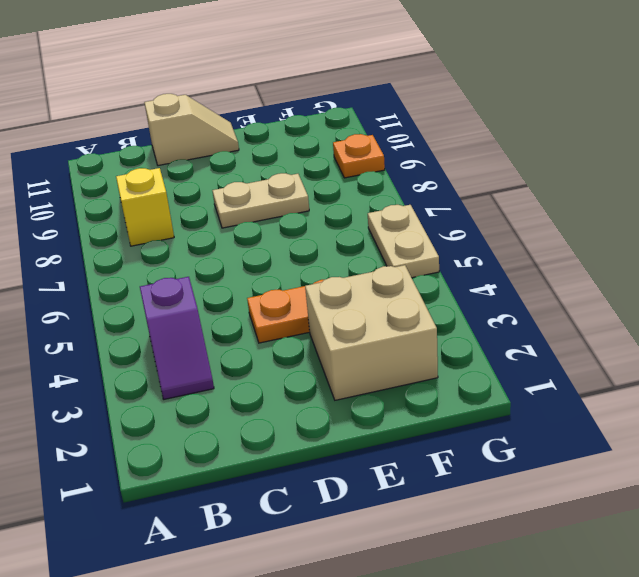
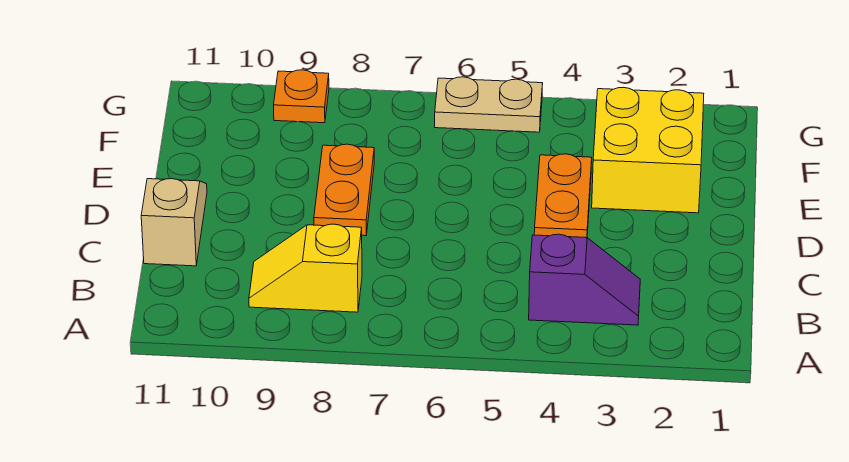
tan 1x2 plate [212,173,309,228] -> orange 1x2 plate [314,144,374,236]
tan 2x2 brick [305,265,438,400] -> yellow 2x2 brick [592,87,704,213]

